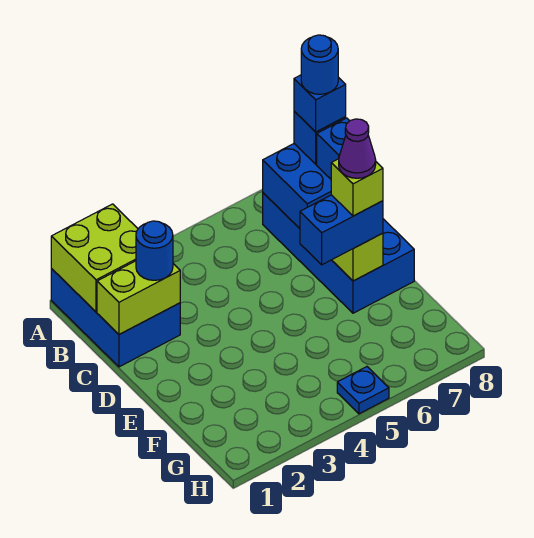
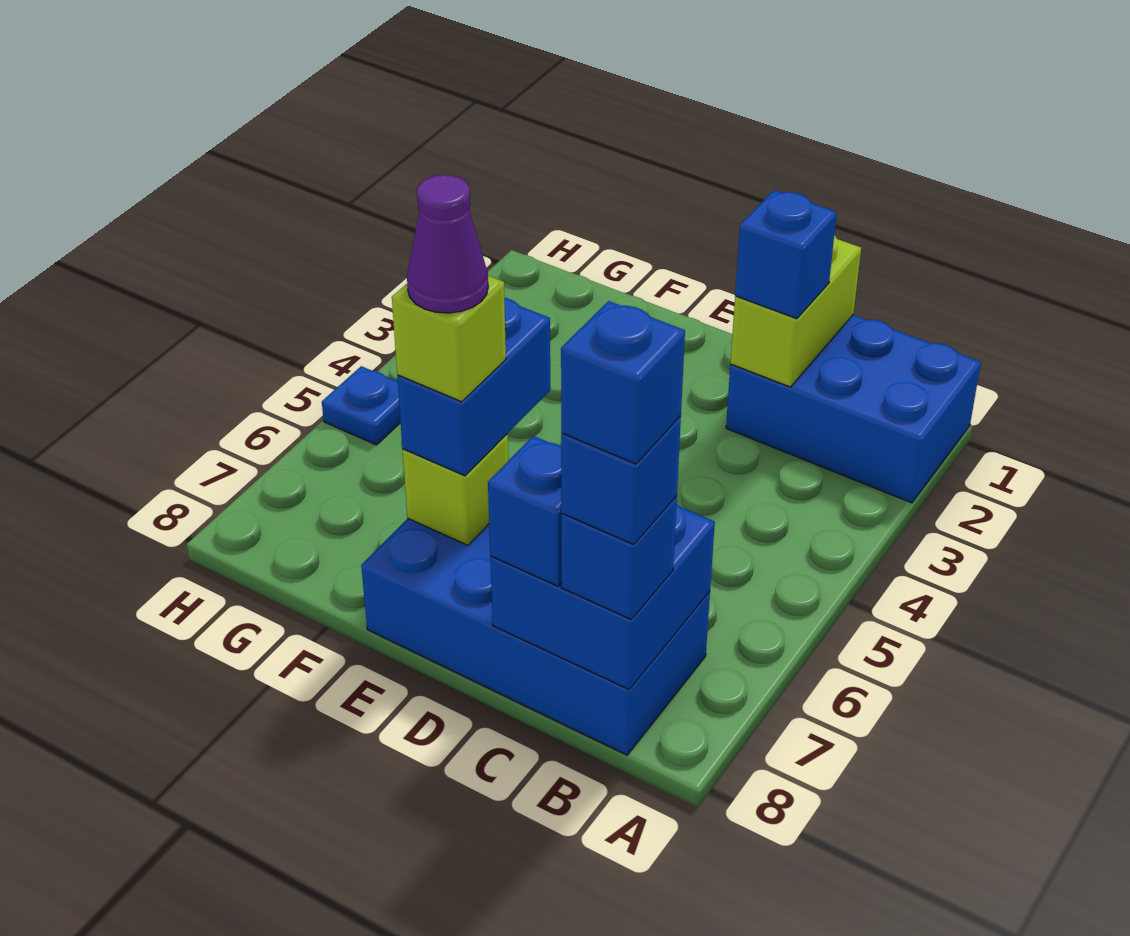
lime 2x2 brick [51,204,138,312] -> none
blue 1x1 round brick [301,35,338,94] -> blue 1x1 brick [561,301,685,464]
blue 1x1 round brick [136,221,173,280] -> blue 1x1 brick [735,190,837,319]

